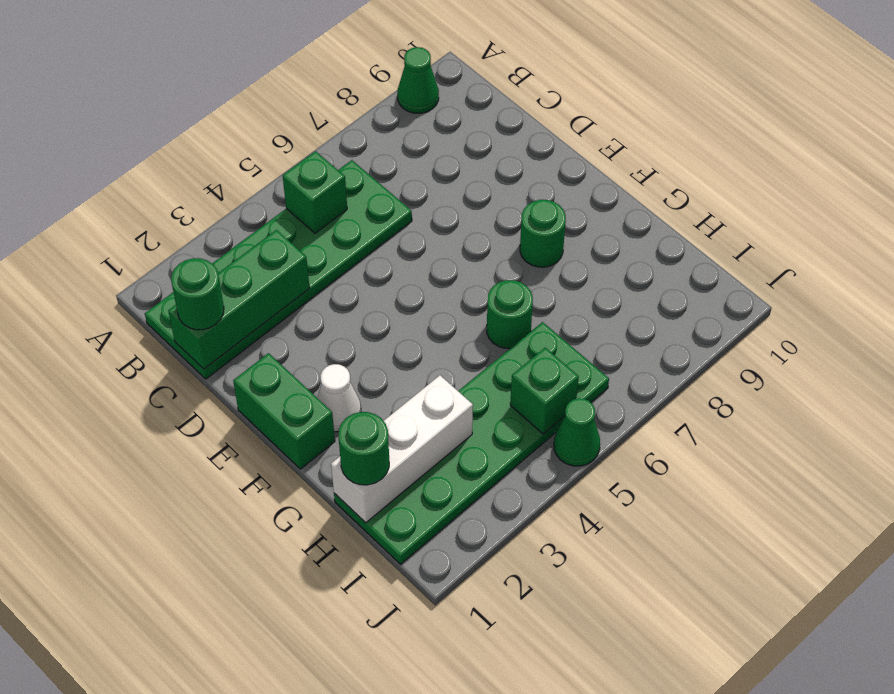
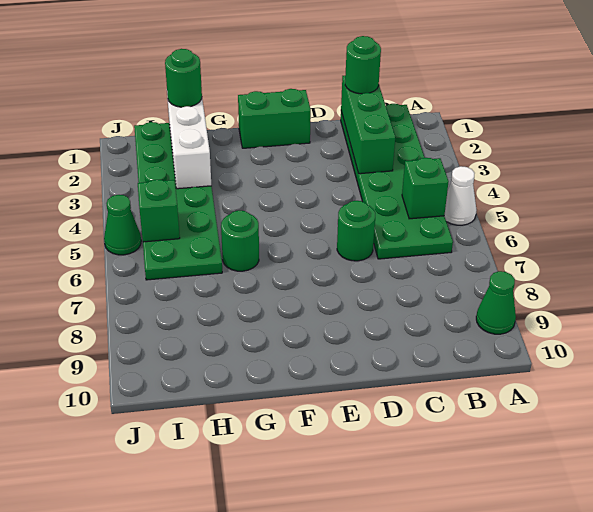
white 1x1 cone [317,364,361,432] -> white 1x1 cone moved to [444,166,476,225]
green 1x1 round brick [520,200,566,267] -> green 1x1 round brick moved to [337,201,375,261]

